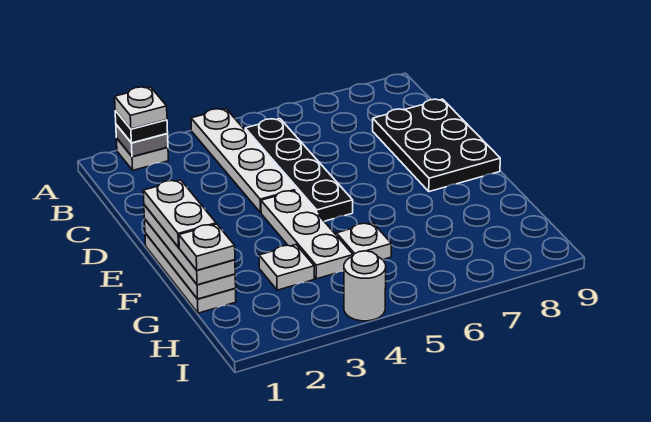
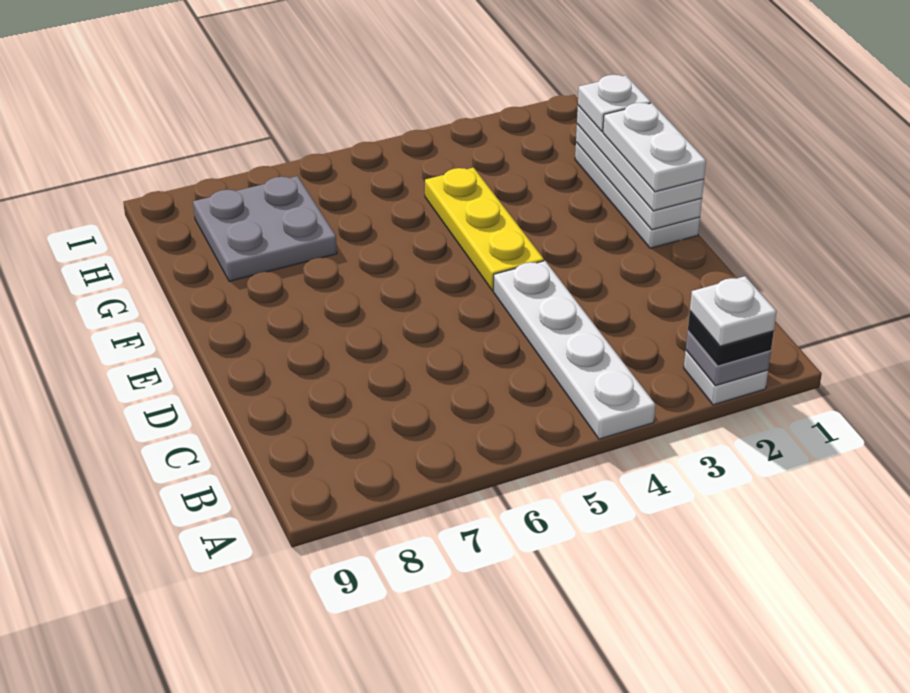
black 1x4 plate [245,119,353,221] -> none
black 2x3 plate [373,99,500,192] -> none
white 1x3 plate [261,190,353,279] -> yellow 1x3 plate [425,168,544,291]
white 1x1 plate [259,245,314,290] -> none
white 1x1 plate [337,223,391,260] -> none
none -> grey 2x2 plate [193,176,337,281]
white 1x1 round brick [344,251,386,321] -> none

